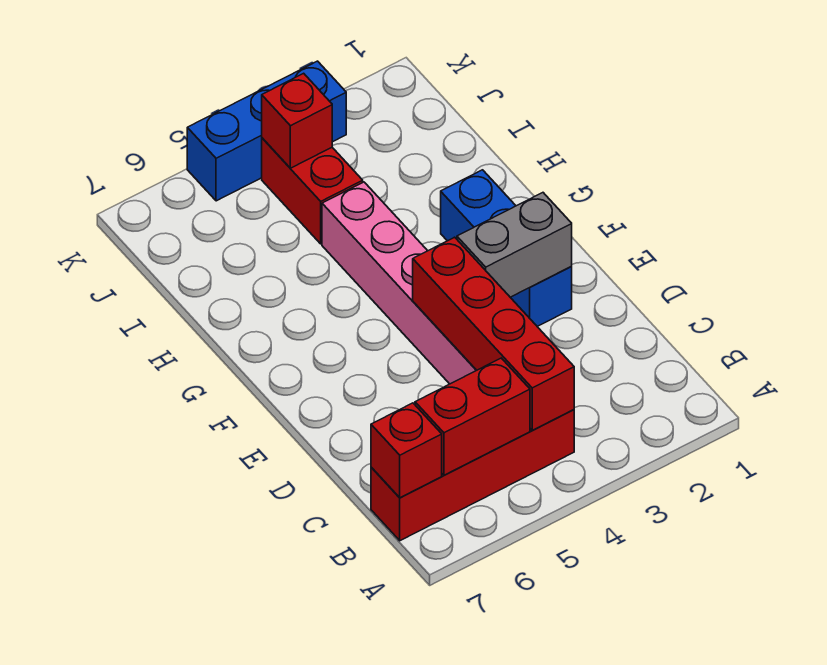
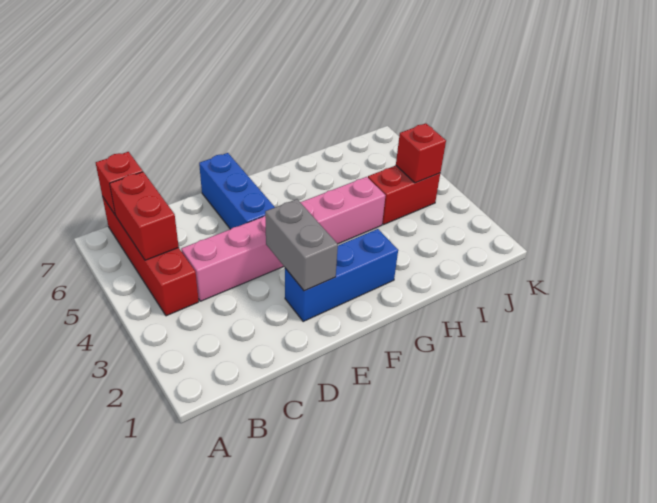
red 1x4 brick [413,237,574,430] -> none
blue 1x3 brick [187,61,346,201] -> blue 1x3 brick moved to [199,153,275,229]

